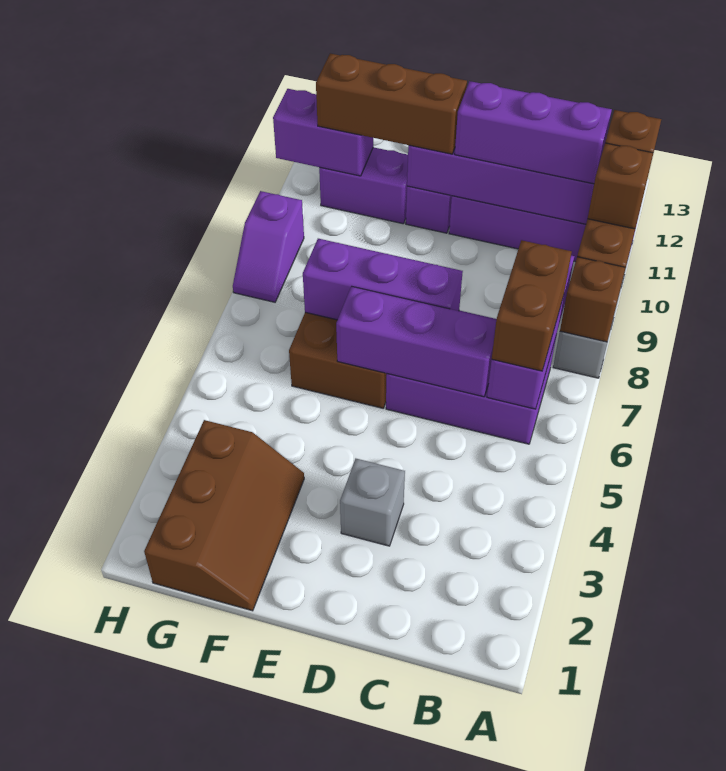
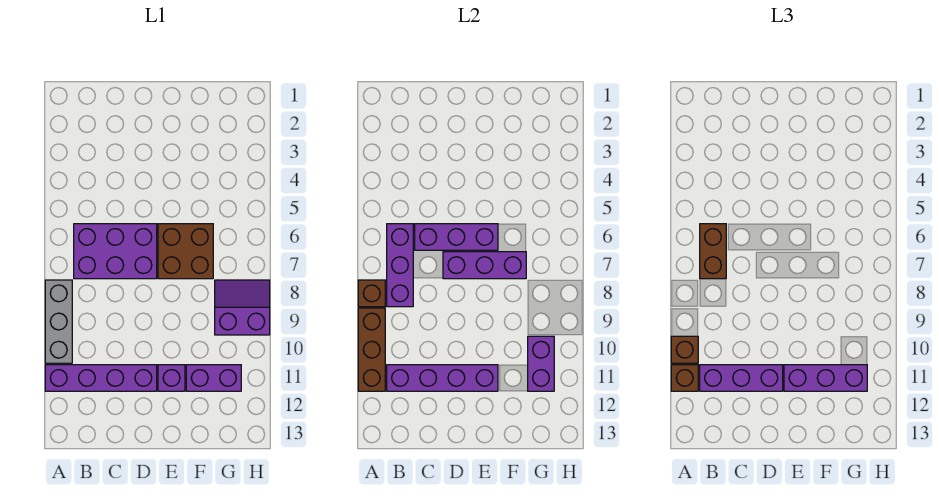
grey 1x1 brick [340,459,405,546] -> none
brown 1x3 brick [316,53,467,154] -> purple 1x3 brick [784,365,867,391]
brown 2x3 slope [144,420,304,611] -> none
purple 1x2 brick [273,89,373,176] -> purple 1x2 brick turned to [528,336,554,391]
purple 1x2 slope [233,191,304,302] -> purple 2x2 slope [215,280,270,335]

